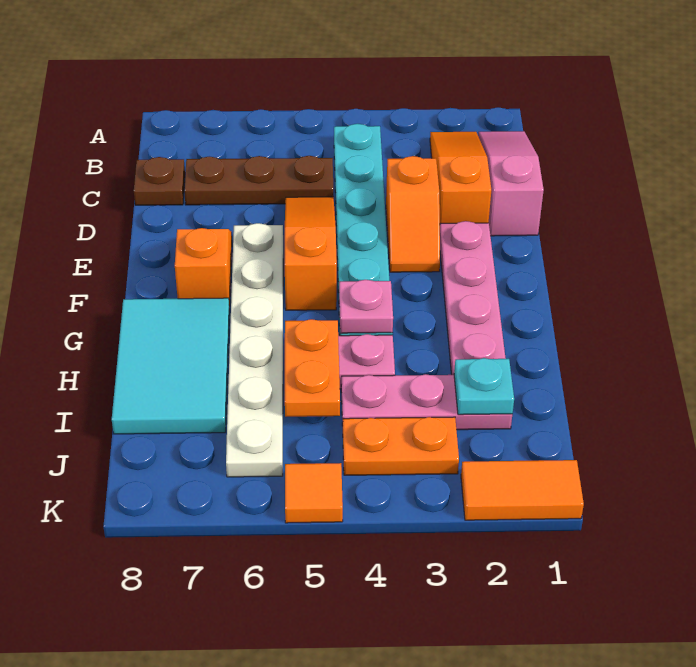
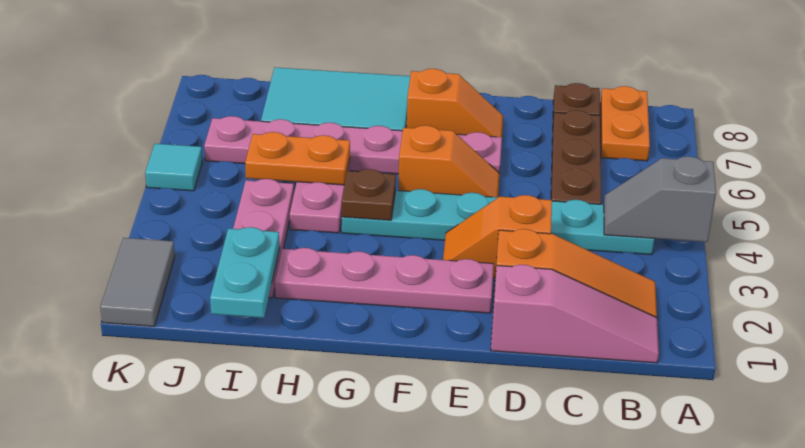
none -> grey 1x2 slope [604,156,716,242]
orange 1x3 slope [285,197,337,310] -> orange 1x2 slope [398,125,500,197]
white 1x6 plate [226,223,283,477] -> pink 1x6 plate [204,116,502,174]
pink 1x1 plate [339,280,393,333] -> brown 1x1 plate [342,169,396,220]
cyan 1x1 plate [454,358,514,415] -> cyan 1x2 plate [210,227,280,318]
orange 1x2 plate [343,417,459,475] -> orange 1x2 plate moved to [600,86,650,161]
orange 1x2 tile [461,460,584,520] -> grey 1x2 tile [100,238,175,326]
orange 1x1 tile [285,463,343,523] -> cyan 1x1 tile [145,144,202,191]

